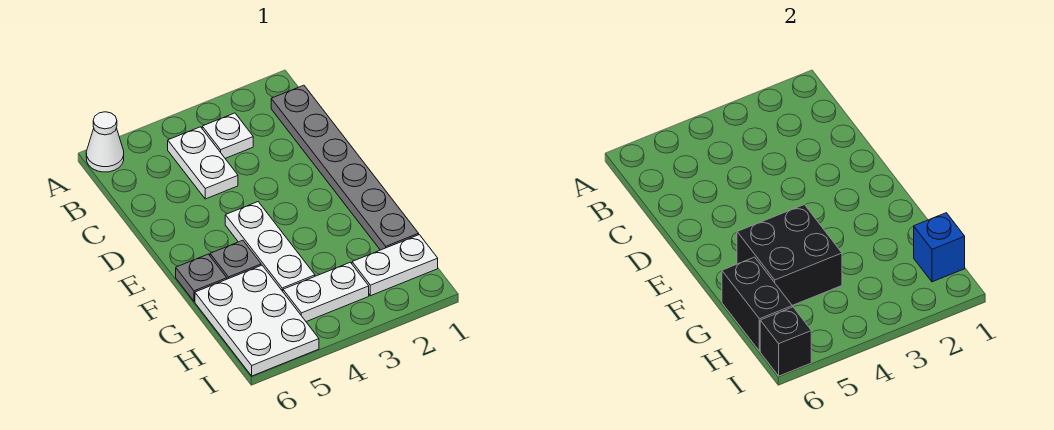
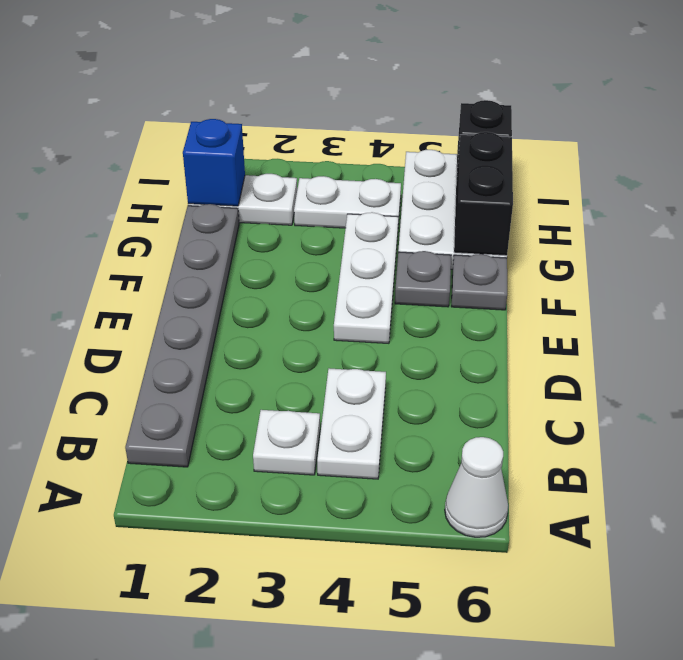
black 2x2 brick [737,205,842,305] -> none

